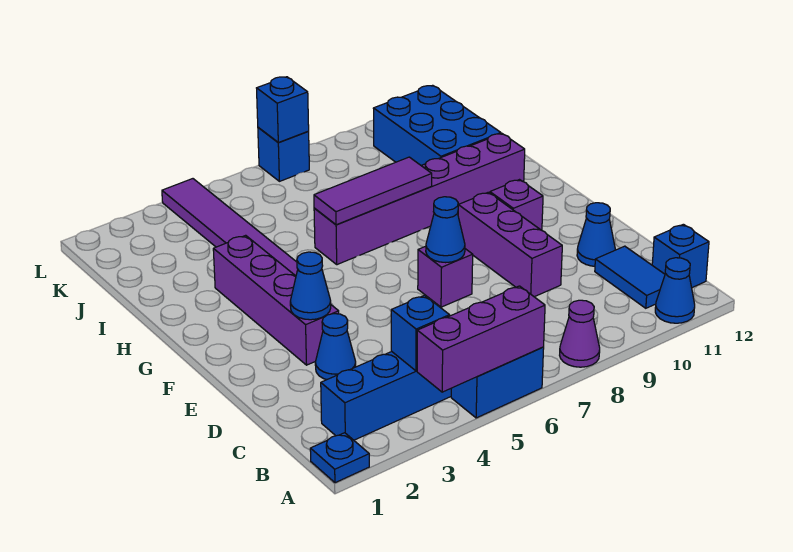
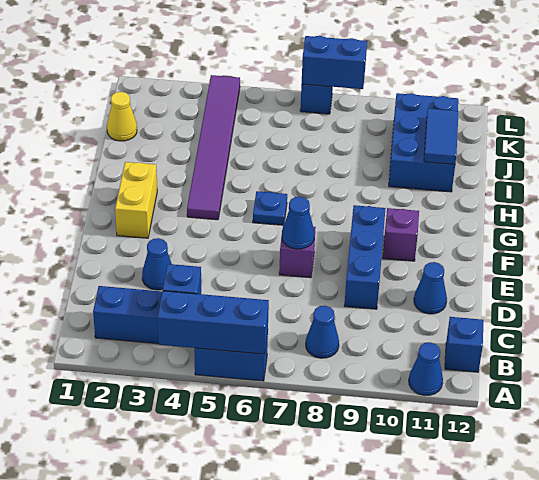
blue 1x1 plate [310,433,369,483] -> blue 1x1 plate moved to [253,191,287,225]
purple 1x3 brick [417,286,545,392] -> blue 1x3 brick [158,291,269,354]
purple 1x1 cone [560,300,600,367] -> none
blue 1x2 tile [595,246,665,308] -> blue 1x2 tile moved to [424,109,459,164]
purple 1x3 brick [458,192,562,297] -> blue 1x3 brick [344,205,385,309]
purple 1x4 brick [213,235,339,365] -> none
blue 1x1 cone [290,252,331,320] -> blue 1x1 cone moved to [306,306,339,358]
none -> yellow 1x2 brick [115,162,157,238]
purple 1x6 brick [314,134,525,265] -> none
purple 1x3 tile [314,157,432,225] -> none
none -> yellow 1x1 cone [107,92,137,141]
blue 1x1 brick [257,77,309,142] -> blue 1x2 brick [302,36,367,89]

